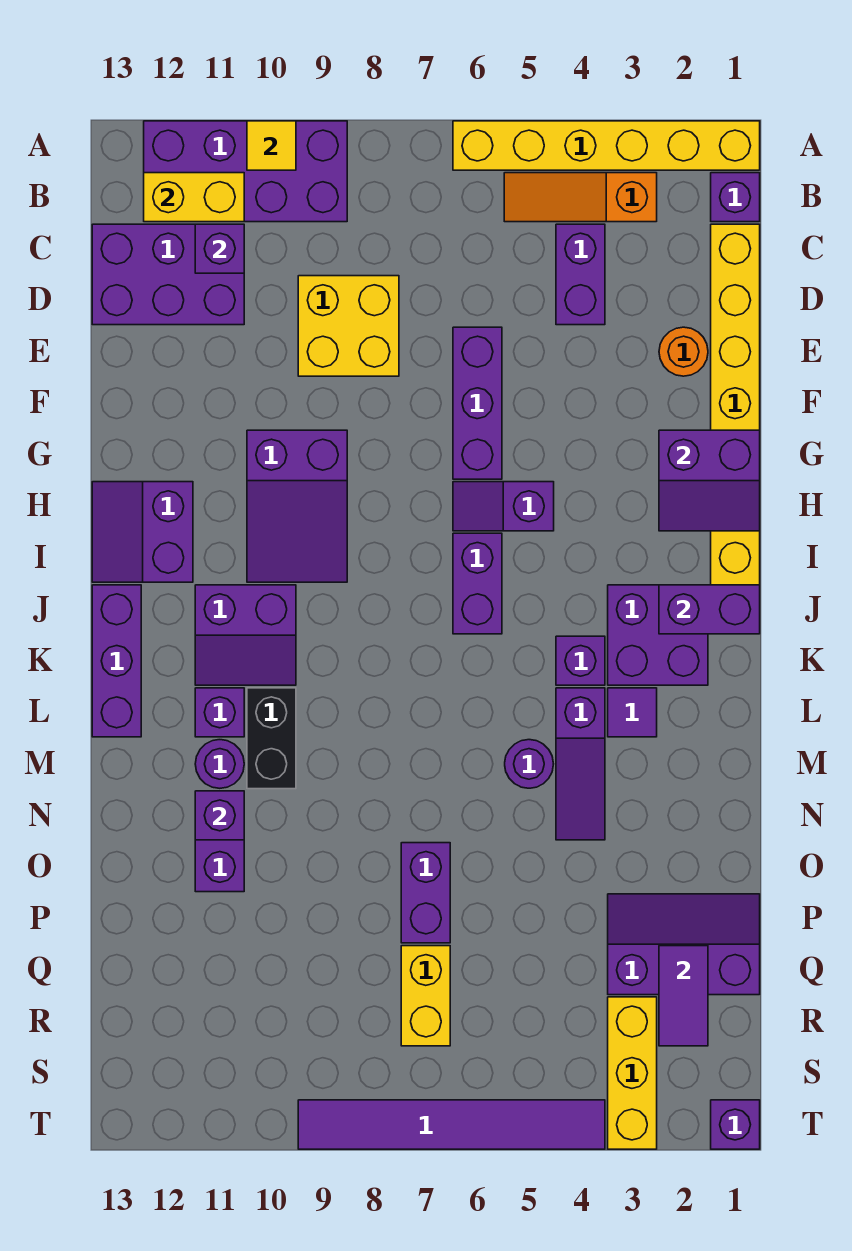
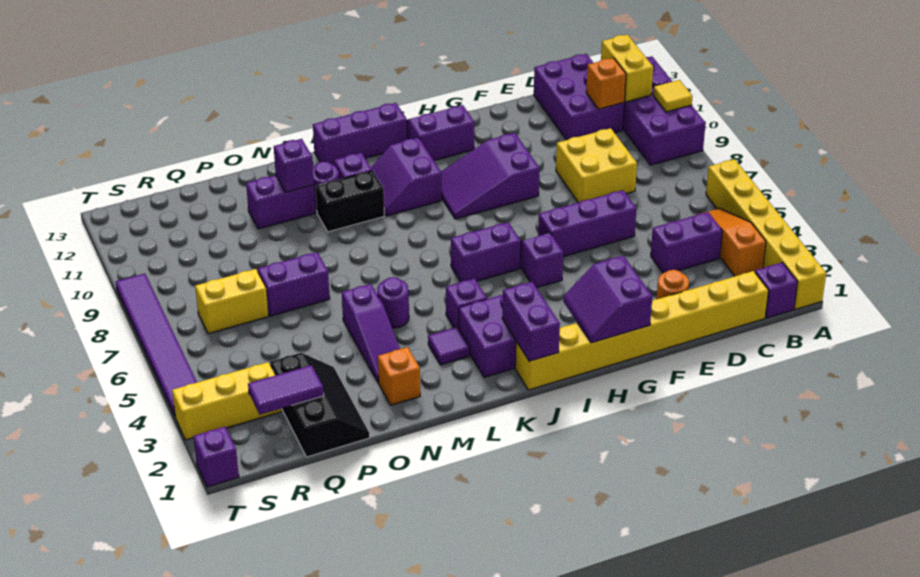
purple 1x1 brick [195,224,244,273] -> orange 1x1 brick [586,58,626,109]
purple 1x3 slope [556,688,605,840] -> purple 1x3 slope turned to [342,284,400,383]
none -> orange 1x1 brick [378,347,420,405]
purple 2x3 slope [608,894,760,995] -> black 2x3 slope [270,353,370,457]

